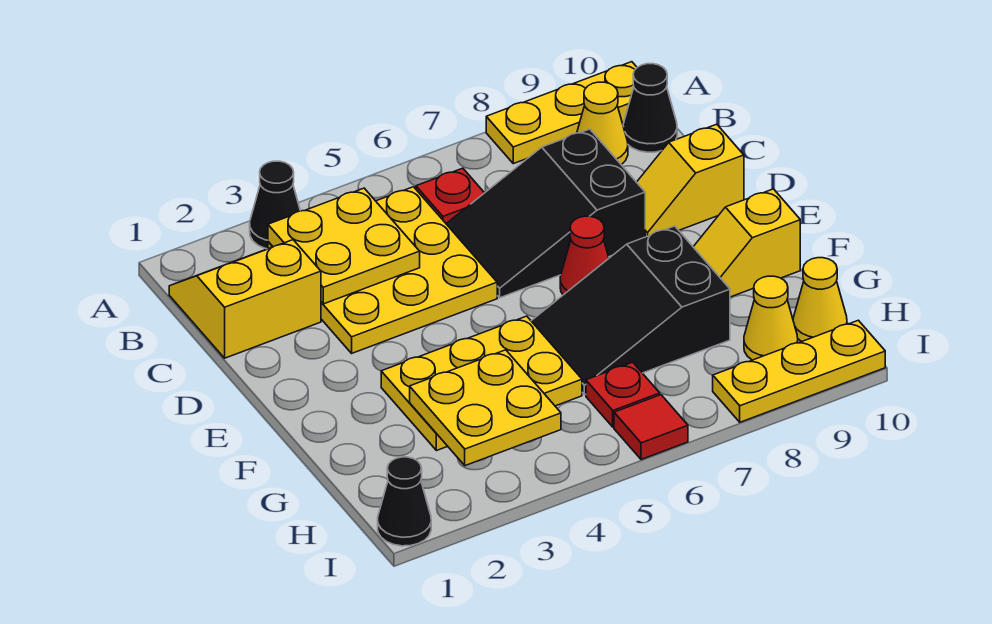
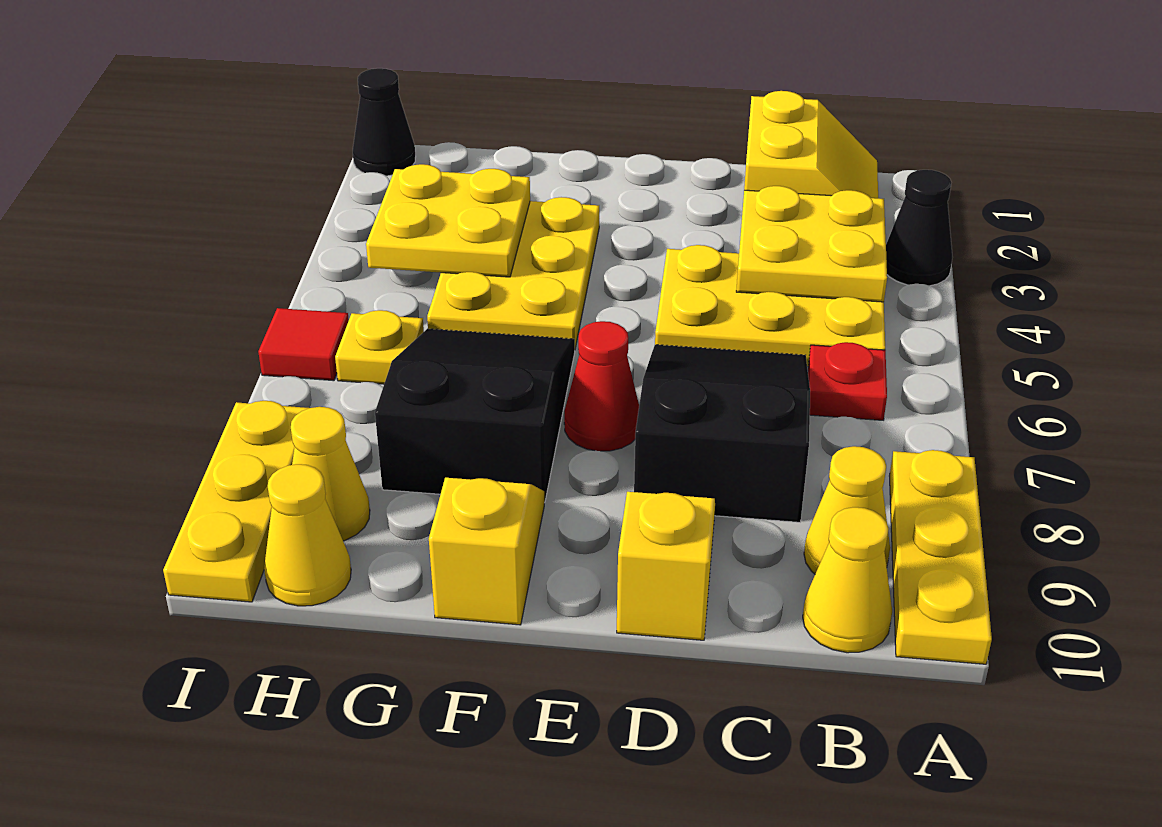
yellow 3x3 plate [268,187,497,353] -> yellow 2x3 plate [655,245,885,367]
black 1x1 cone [623,64,677,152] -> yellow 1x1 cone [803,507,892,653]
red 1x1 plate [586,362,660,427] -> yellow 1x1 plate [335,310,424,384]

